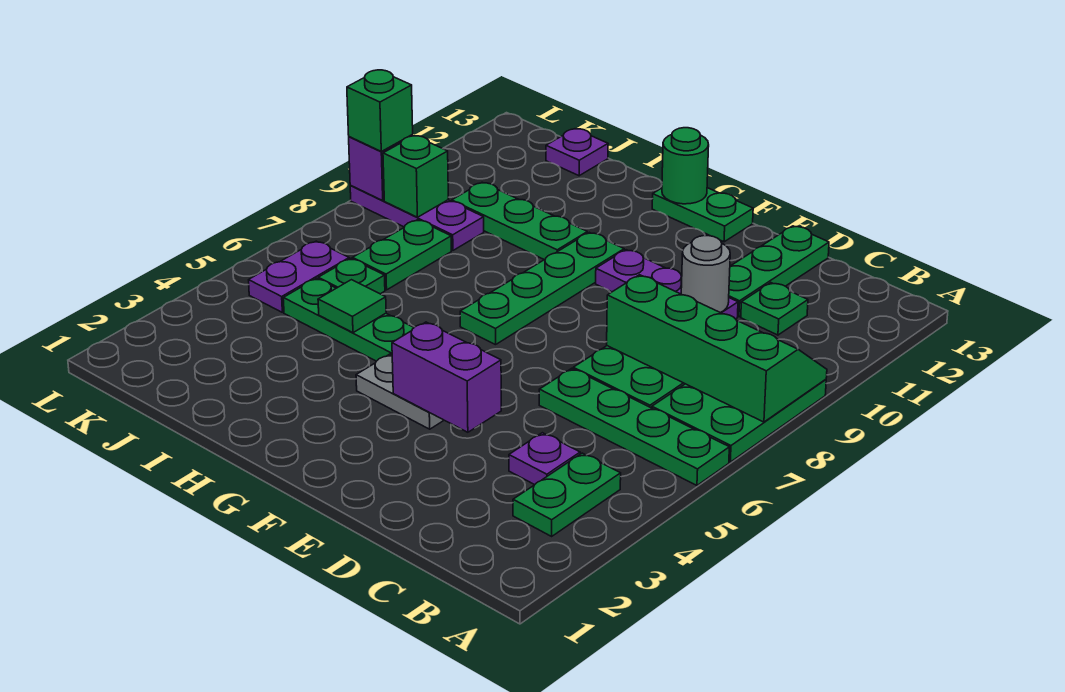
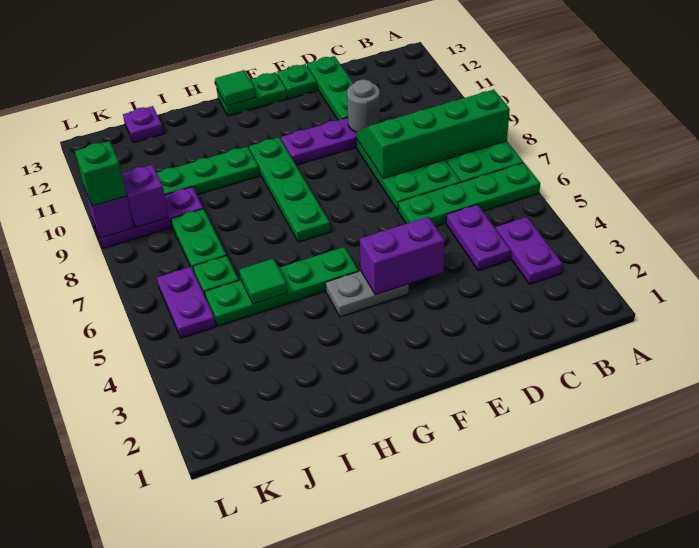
green 1x2 plate [513,453,621,536] -> purple 1x2 plate [496,217,563,284]
purple 1x1 plate [509,433,580,485] -> purple 1x2 plate [446,205,511,271]
green 1x1 plate [741,283,808,335] -> green 1x1 plate moved to [277,64,317,99]
green 1x1 round brick [662,128,709,204] -> green 1x1 tile [215,70,256,106]
green 1x1 brick [383,136,448,217] -> purple 1x1 brick [122,165,168,227]

